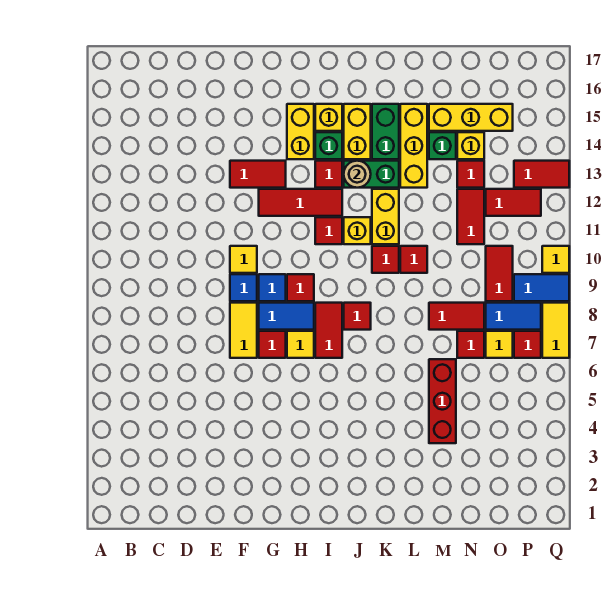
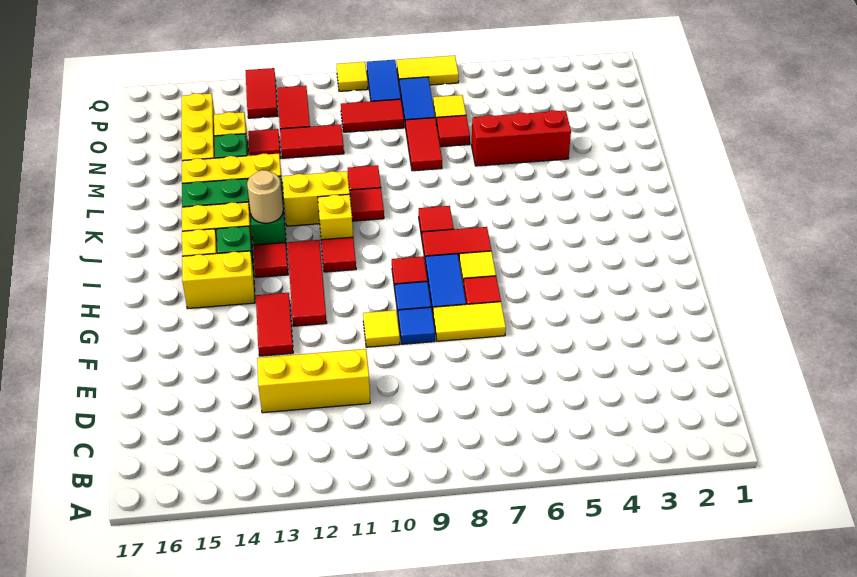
none -> yellow 1x3 brick [257,349,370,413]
red 1x1 tile [514,331,541,358] -> none

